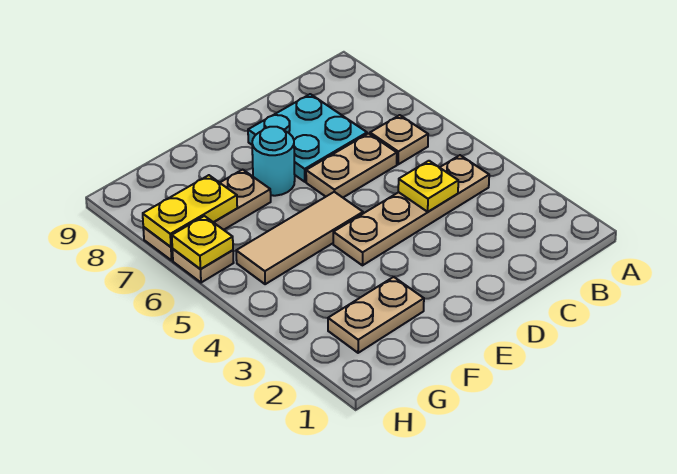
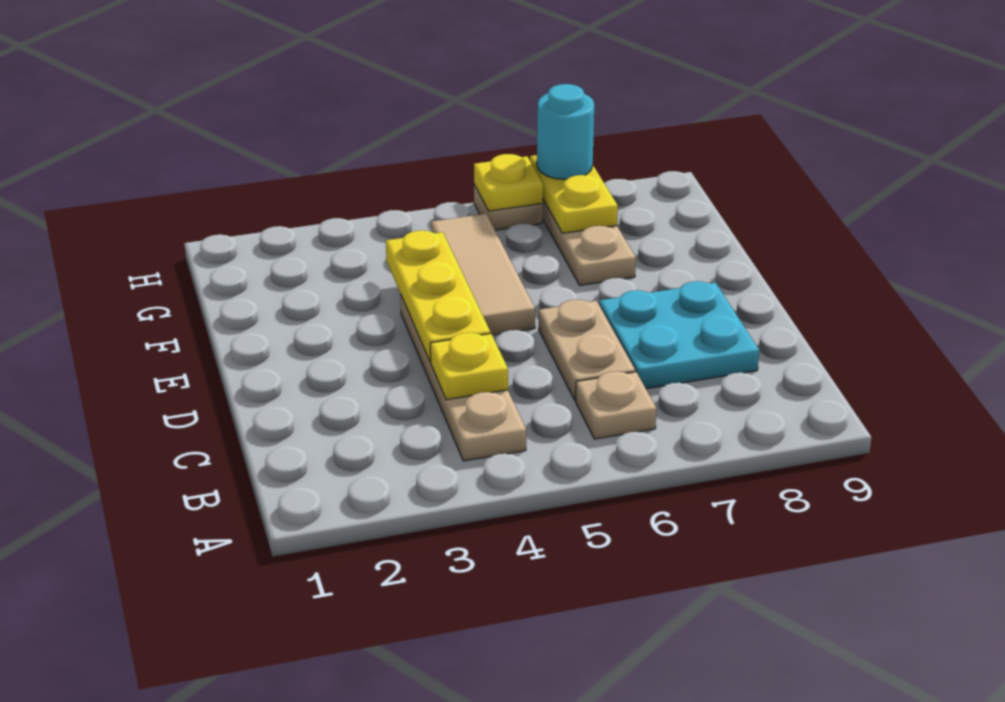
none -> yellow 1x3 plate [386,230,490,362]
cyan 1x1 round brick [252,127,295,196] -> cyan 1x1 round brick moved to [537,84,594,179]
tan 1x2 plate [328,277,424,353] -> none

